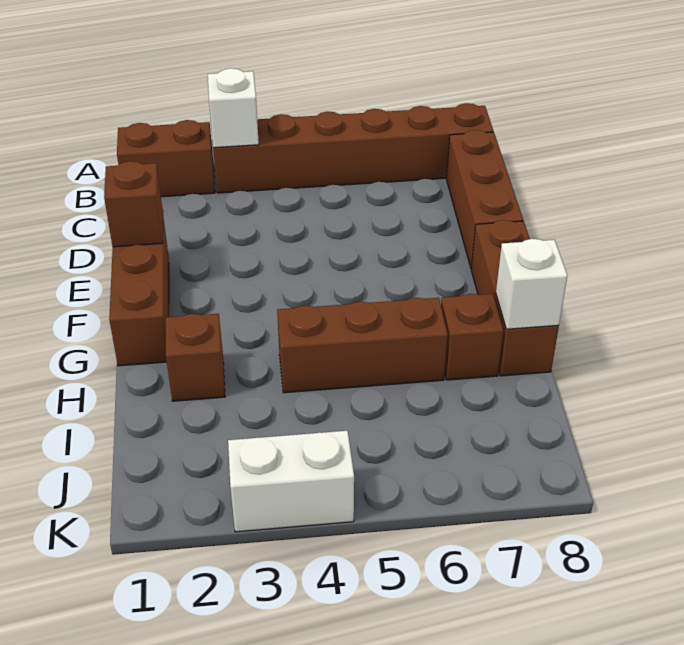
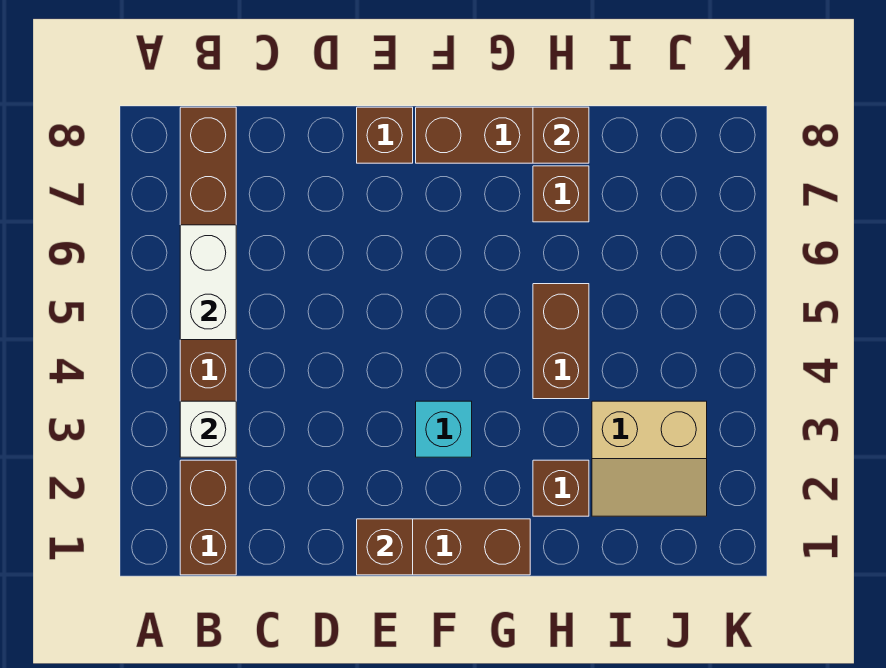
brown 1x3 brick [446,130,523,268] -> brown 1x1 brick [357,107,413,163]
none -> cyan 1x1 brick [416,401,472,457]
brown 1x3 brick [277,298,448,393] -> brown 1x2 brick [533,284,589,399]
white 1x1 brick [496,239,567,329] -> brown 1x1 brick [533,107,589,163]
none -> tan 2x2 slope [592,401,707,516]
white 1x2 brick [228,431,354,532] -> white 1x2 brick moved to [180,225,236,340]

